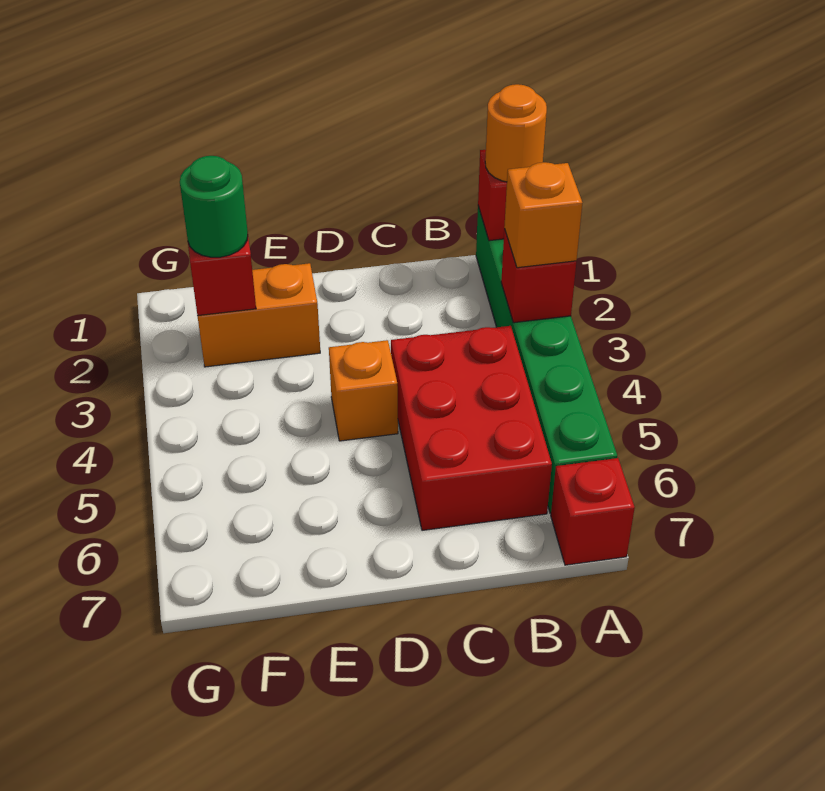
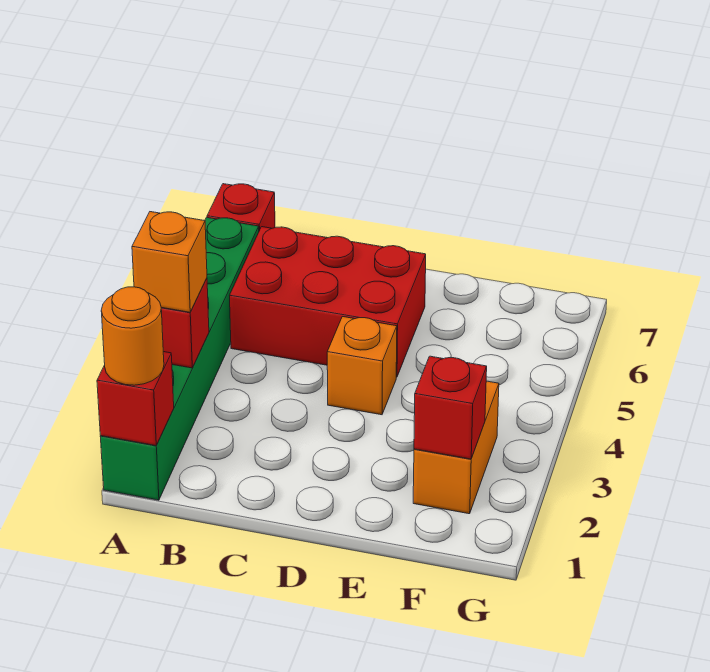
red 2x3 brick [391,326,552,530] -> red 2x3 brick turned to [230,227,426,377]
orange 1x2 brick [198,263,320,367] -> orange 1x2 brick turned to [413,381,499,514]
green 1x1 round brick [180,156,248,257] -> none

